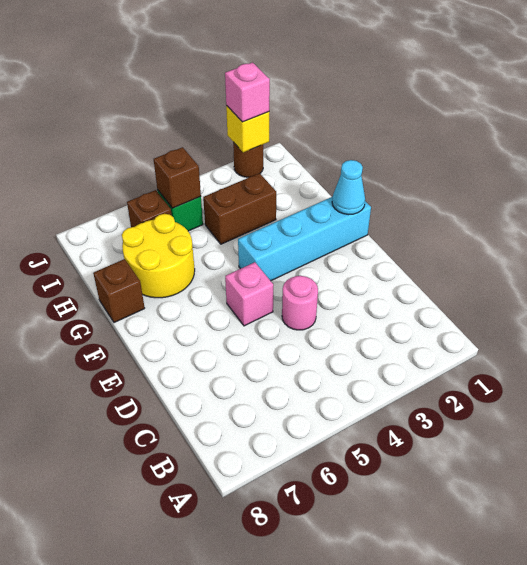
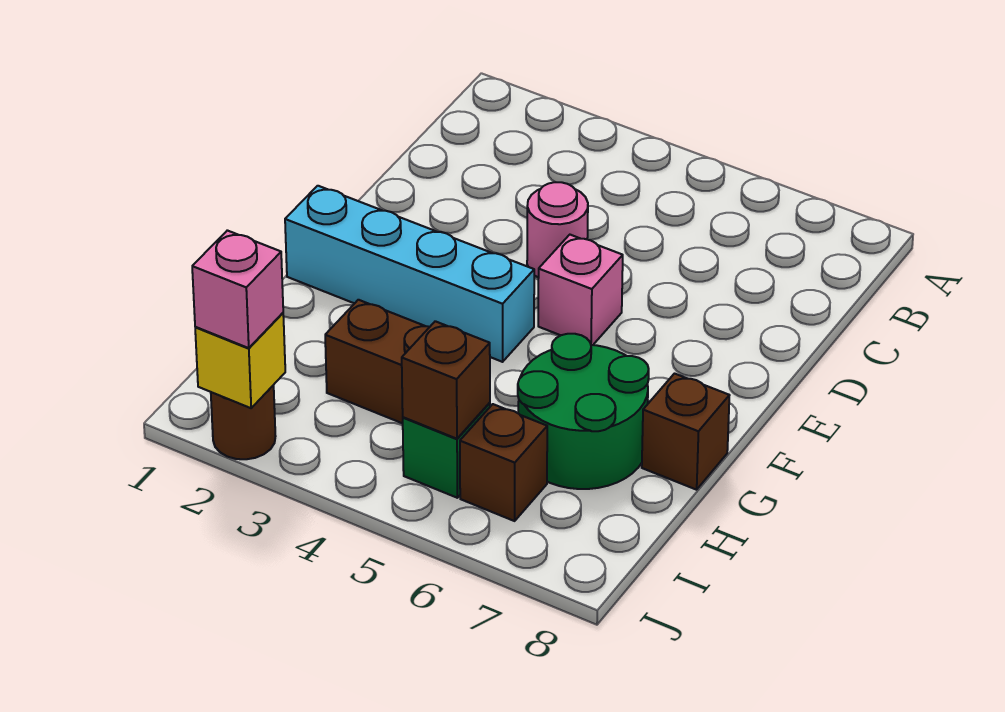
cyan 1x1 cone [332,160,365,215] -> none
yellow 2x2 round brick [122,214,195,298] -> green 2x2 round brick [518,334,649,489]

